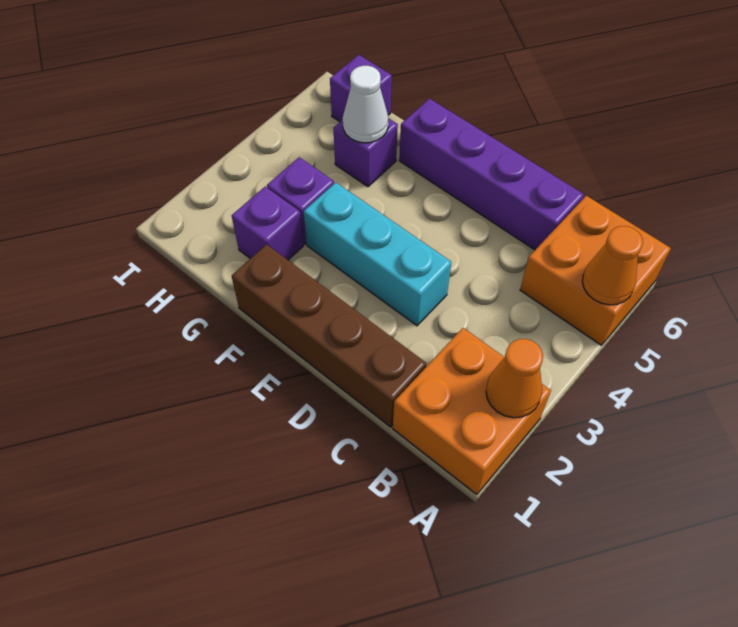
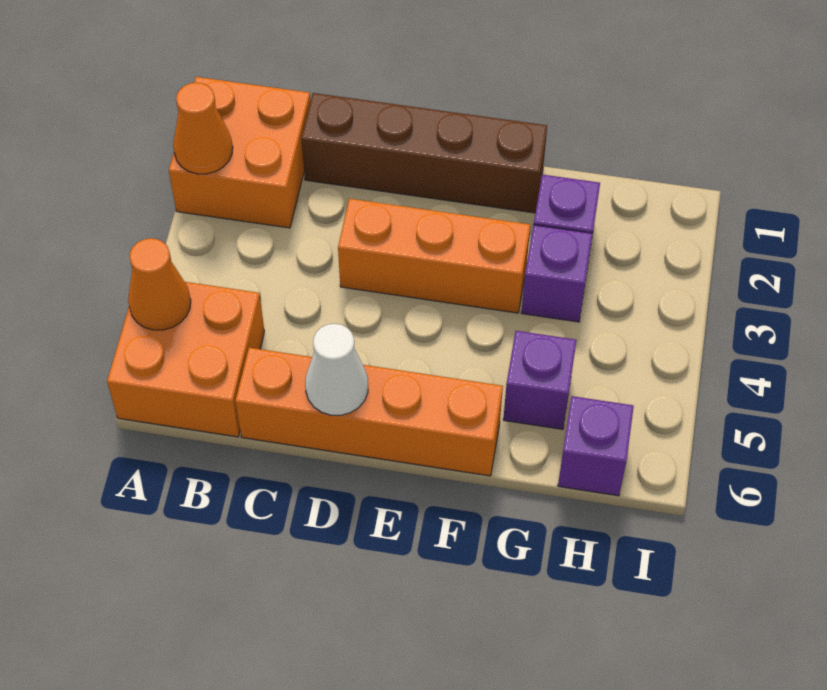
purple 1x4 brick [399,99,584,250] -> orange 1x4 brick [235,348,503,476]
cyan 1x3 brick [304,182,451,326] -> orange 1x3 brick [338,199,530,313]
white 1x1 cone [343,66,388,143] -> white 1x1 cone moved to [305,324,368,415]

